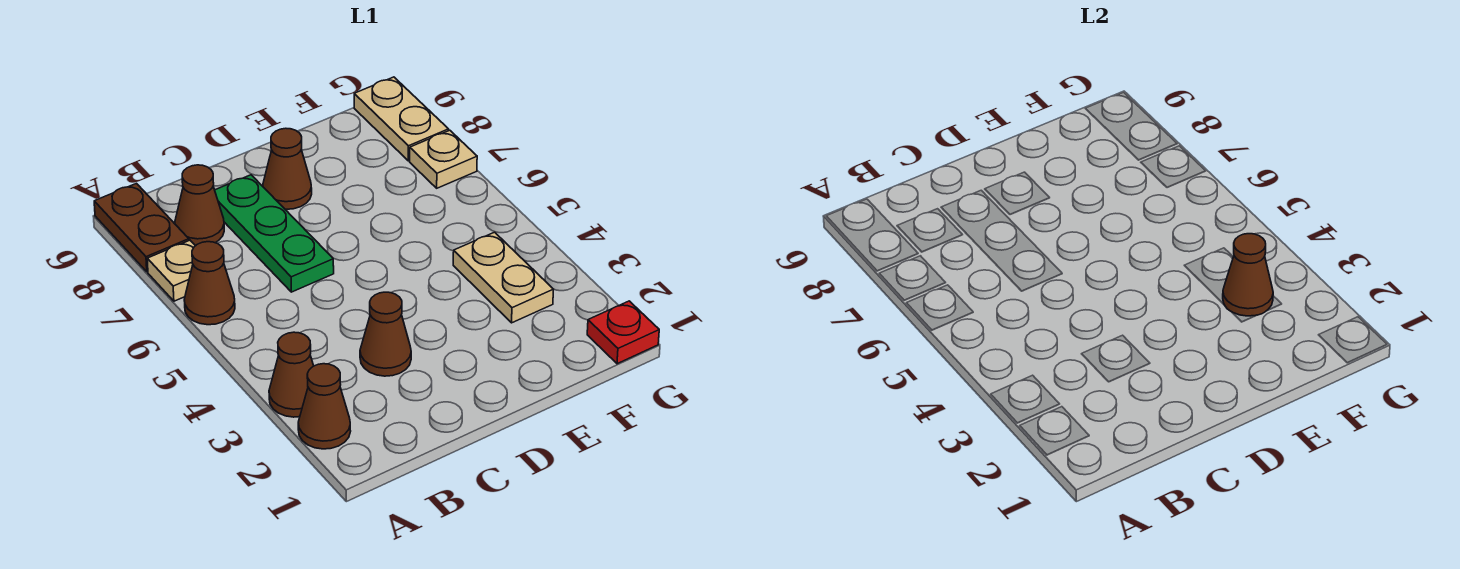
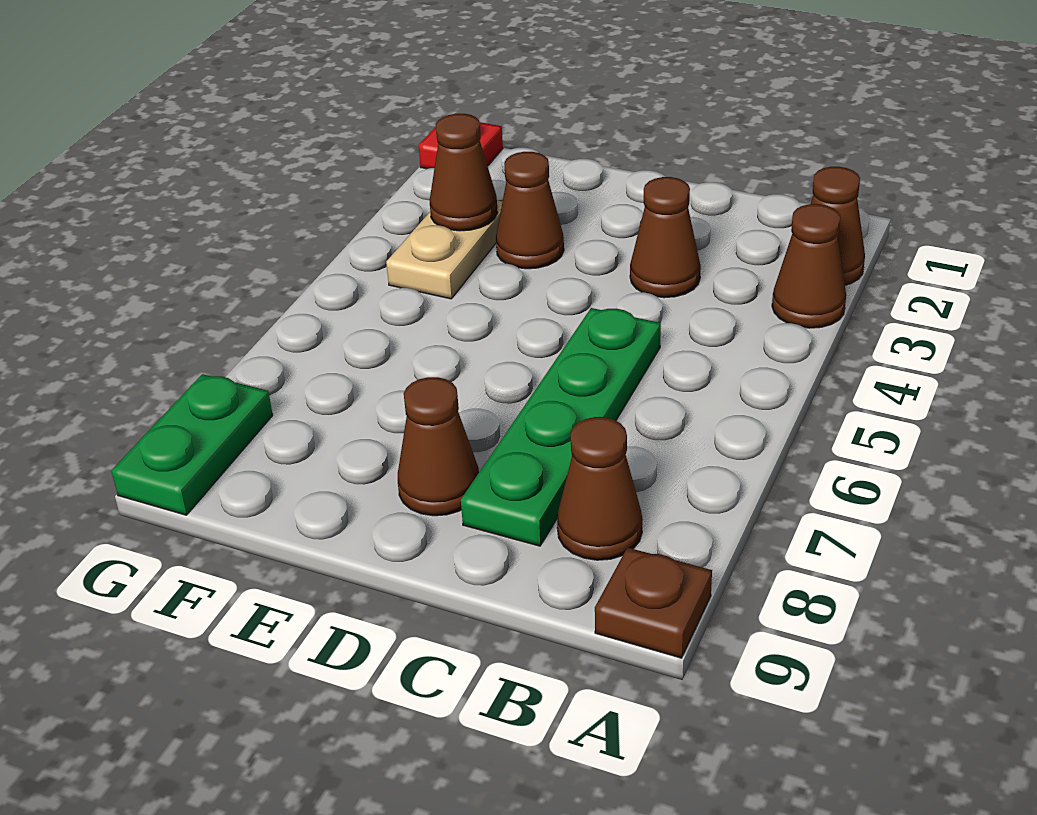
brown 1x1 cone [184,242,235,325] -> brown 1x1 cone moved to [496,152,564,269]
tan 1x1 plate [147,240,195,301] -> none
brown 1x2 plate [94,183,189,272] -> brown 1x1 plate [595,548,712,658]
green 1x3 plate [215,175,334,292] -> green 1x4 plate [461,308,661,546]
tan 1x1 plate [410,130,477,188] -> none
tan 1x2 plate [354,77,449,161] -> green 1x2 plate [111,374,273,515]

